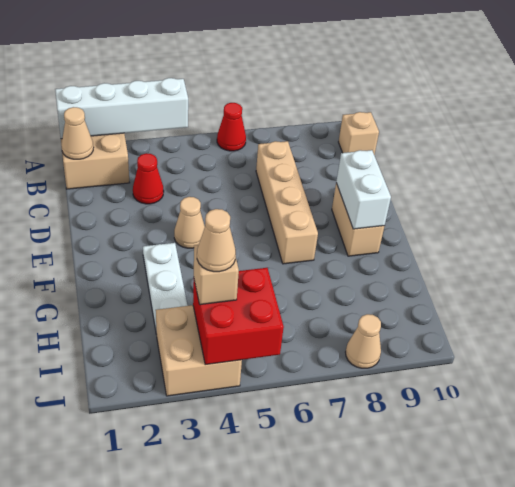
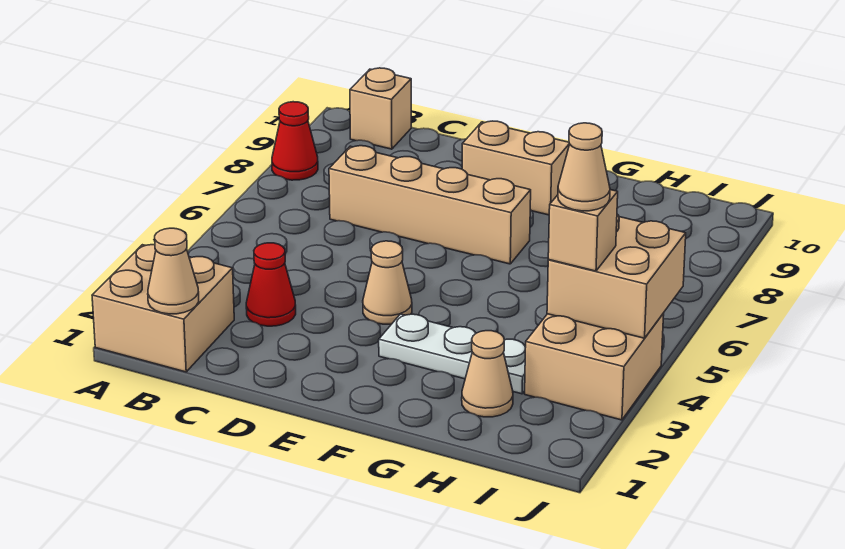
white 1x4 brick [55,78,188,139] -> none
red 1x1 cone [217,103,246,151] -> red 1x1 cone moved to [272,102,318,180]
white 1x2 brick [336,150,391,229] -> none
red 2x2 brick [193,268,284,365] -> tan 2x2 brick [547,214,686,338]
tan 1x1 cone [346,314,381,368] -> tan 1x1 cone moved to [462,331,513,417]

